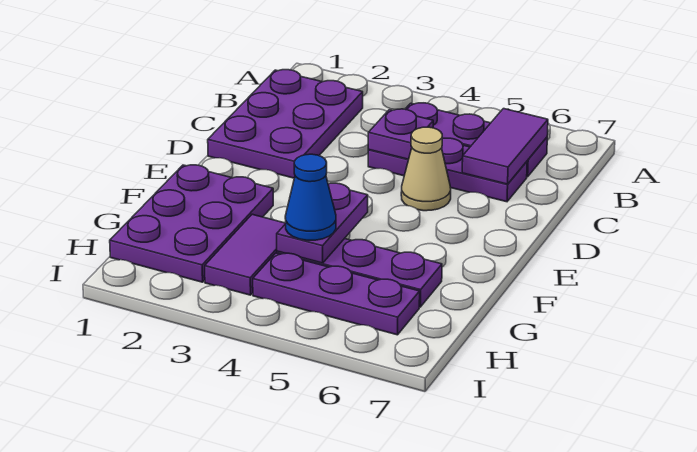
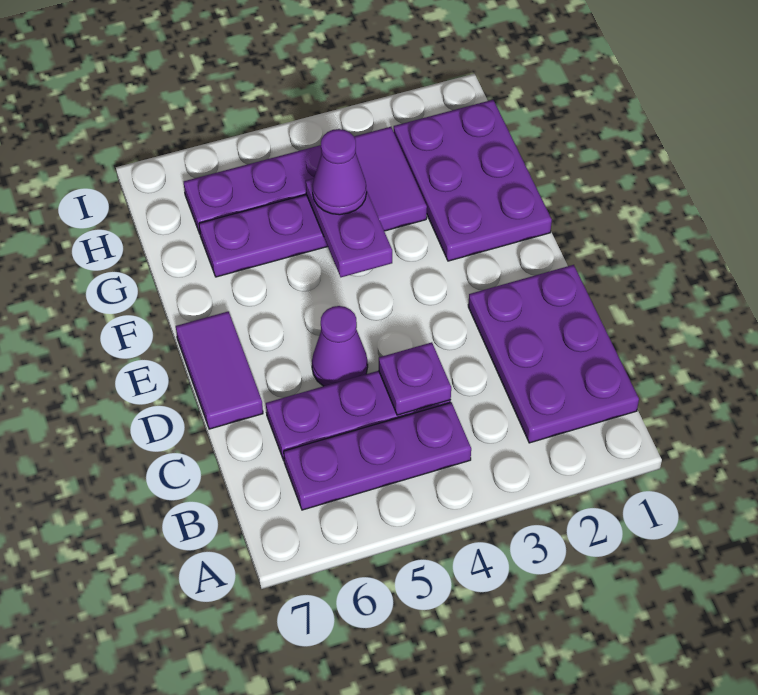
purple 1x2 tile [462,109,548,184] -> purple 1x2 tile moved to [176,311,263,429]
tan 1x1 cone [401,127,451,211] -> purple 1x1 cone [312,306,368,386]
blue 1x1 cone [285,154,336,240] -> purple 1x1 cone [312,129,367,215]

